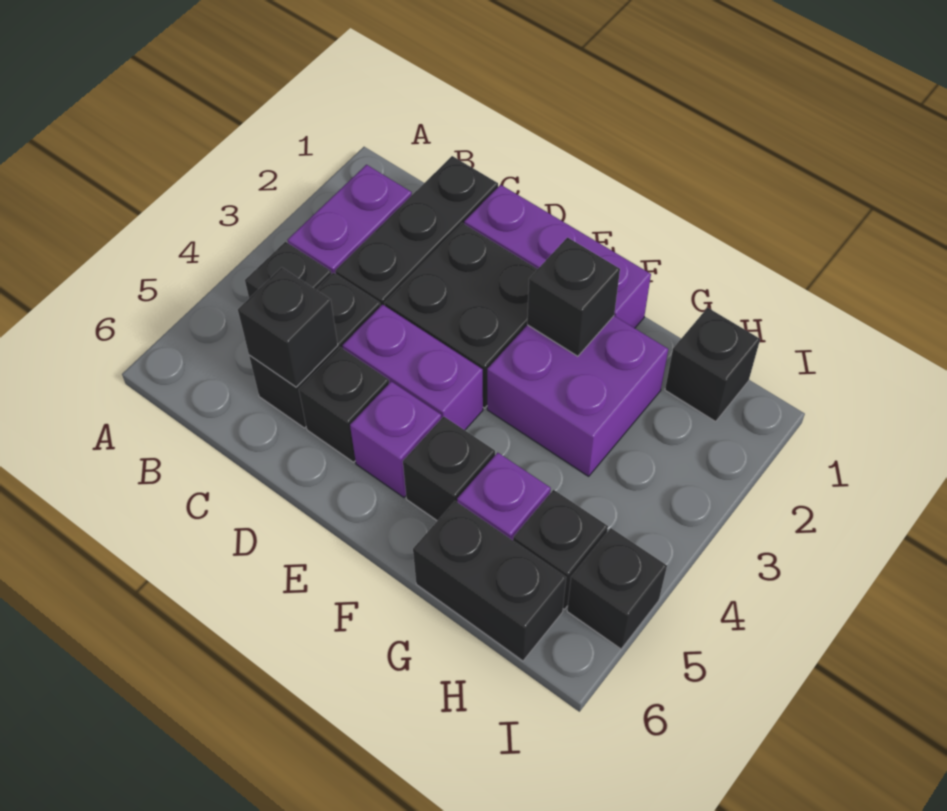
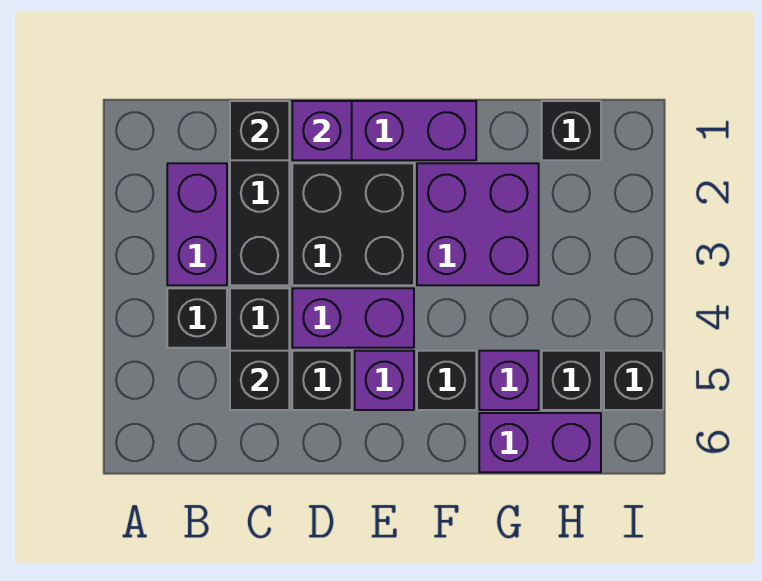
none -> purple 1x1 brick [292,101,352,160]
black 1x1 brick [527,238,620,356] -> black 1x1 brick moved to [230,101,289,160]
black 1x2 brick [413,501,566,661] -> purple 1x2 brick [479,413,601,472]

